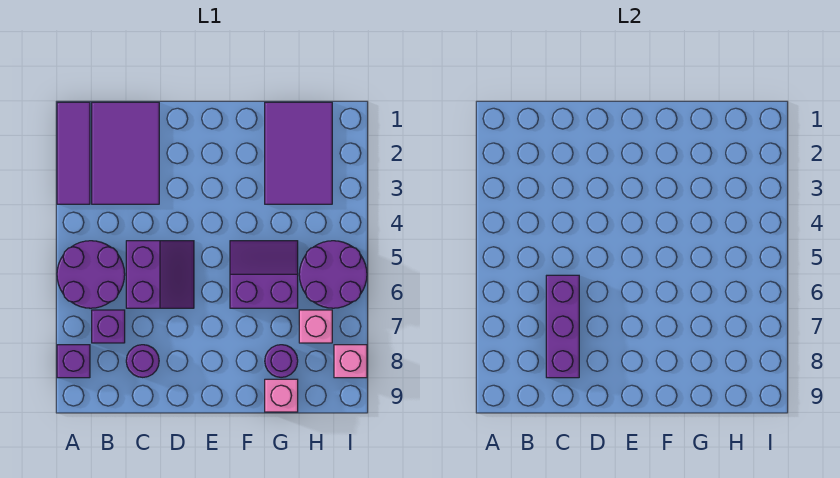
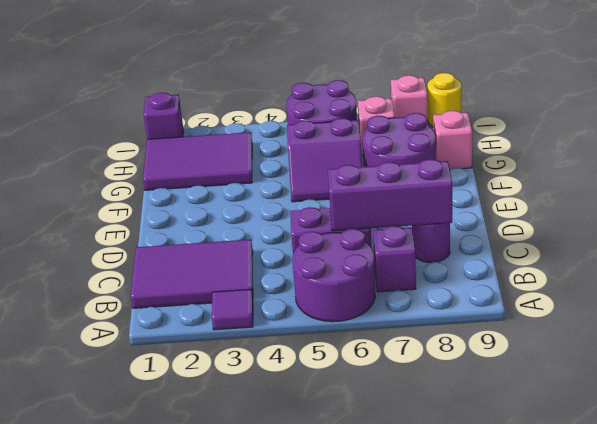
purple 1x3 tile [57,102,90,204] -> purple 1x1 tile [212,289,253,330]
purple 1x1 brick [57,345,90,378] -> purple 1x1 brick moved to [144,92,183,139]
purple 2x2 slope [230,241,298,308] -> purple 2x2 slope turned to [287,118,362,202]
purple 1x1 round brick [265,345,298,377] -> purple 2x2 round brick [362,113,435,167]
none -> yellow 1x1 round brick [427,73,461,127]

